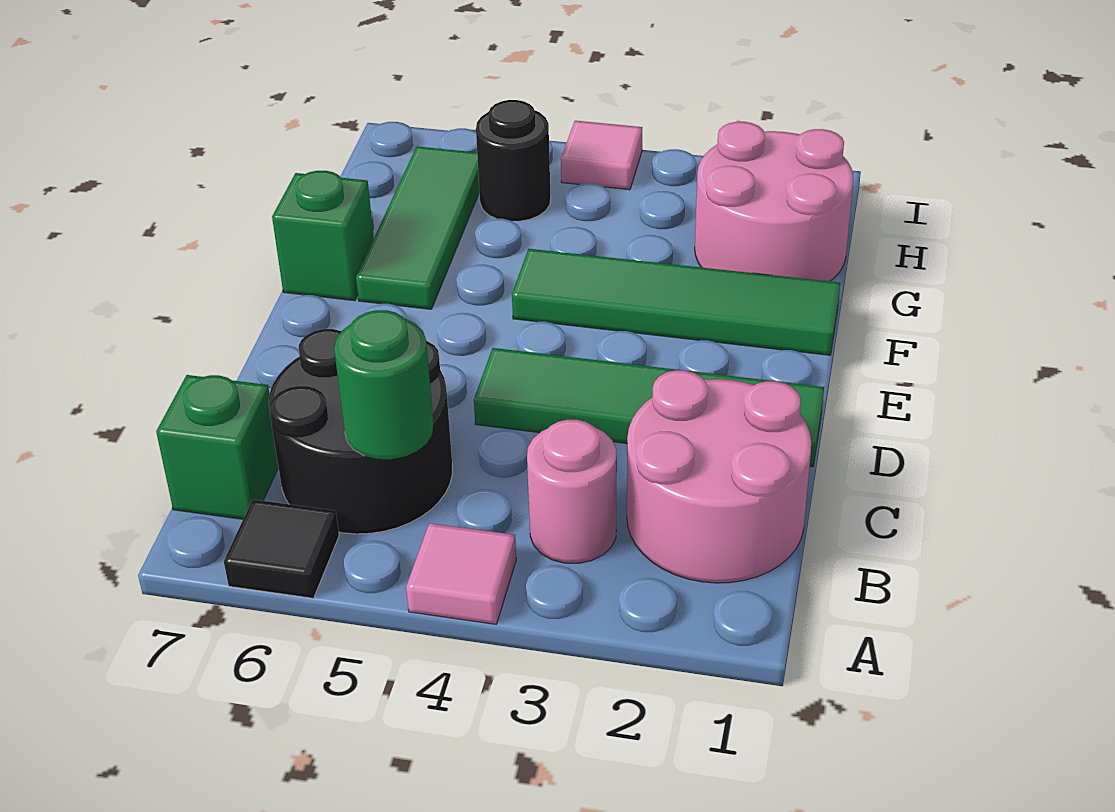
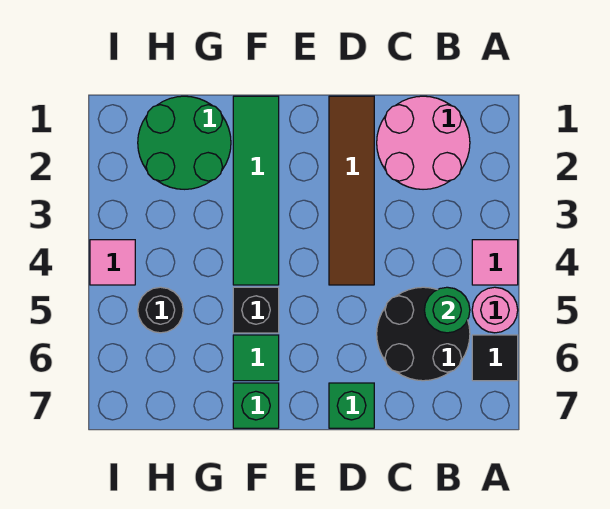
pink 1x1 round brick [527,420,616,563] -> pink 1x1 round brick moved to [472,287,518,333]
green 1x1 brick [156,375,279,519] -> green 1x1 brick moved to [329,383,374,428]
green 1x4 tile [474,348,824,467] -> brown 1x4 tile [329,96,374,285]
none -> black 1x1 brick [233,287,279,333]
green 1x3 tile [356,146,480,309] -> green 1x1 tile [233,335,279,381]
pink 2x2 round brick [695,122,853,281] -> green 2x2 round brick [138,96,231,189]

